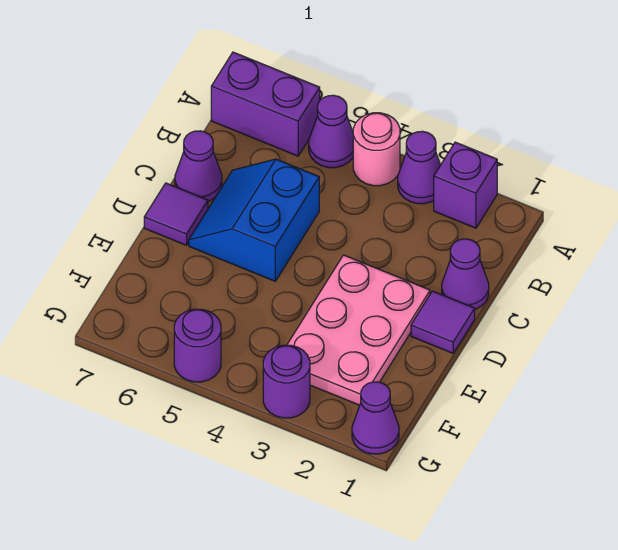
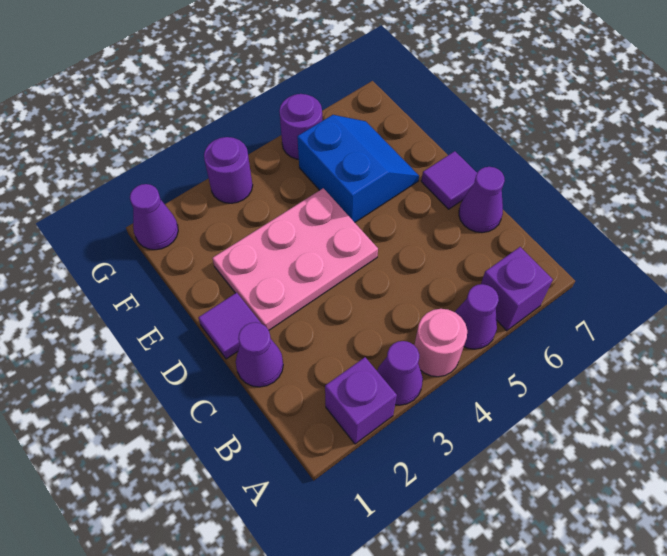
purple 1x2 brick [211,52,320,156] -> purple 1x1 brick [481,247,553,331]
blue 2x2 slope [189,159,319,281] -> blue 2x2 slope moved to [297,115,419,222]
pink 2x3 plate [287,255,430,405] -> pink 2x3 plate turned to [212,188,378,330]

